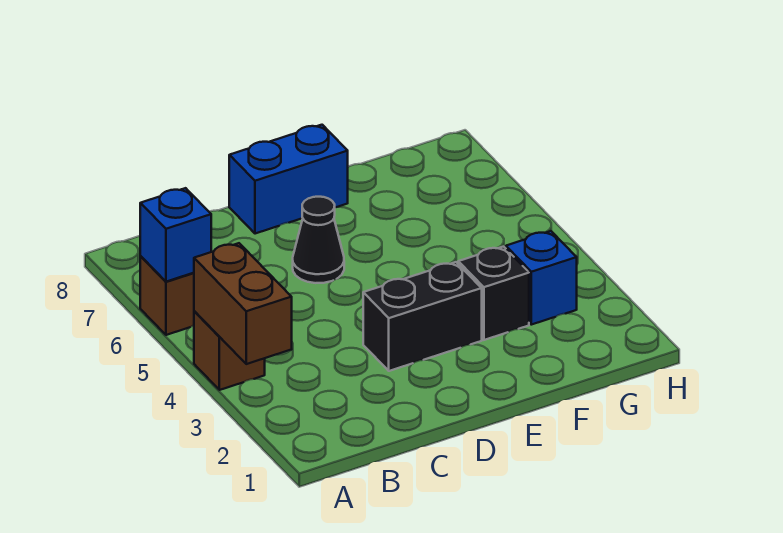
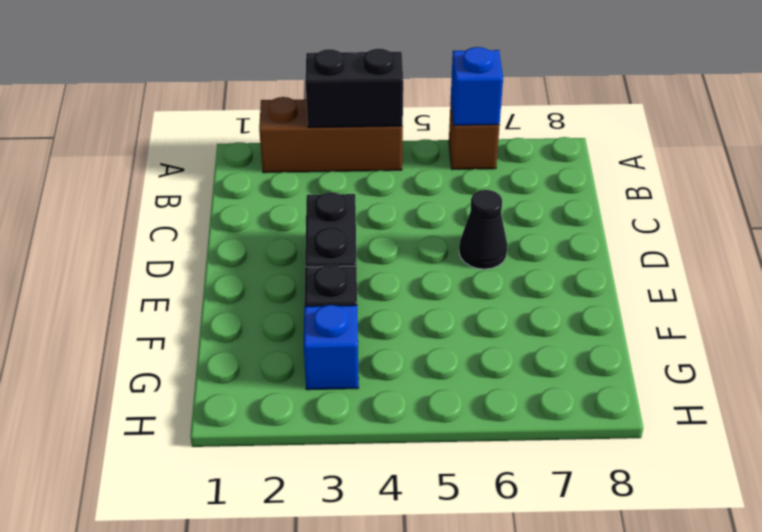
brown 1x2 brick [194,243,292,364] -> black 1x2 brick [306,49,403,128]
brown 1x1 brick [194,311,265,390] -> brown 1x3 brick [259,97,403,173]
blue 1x2 brick [229,125,348,234] -> none

